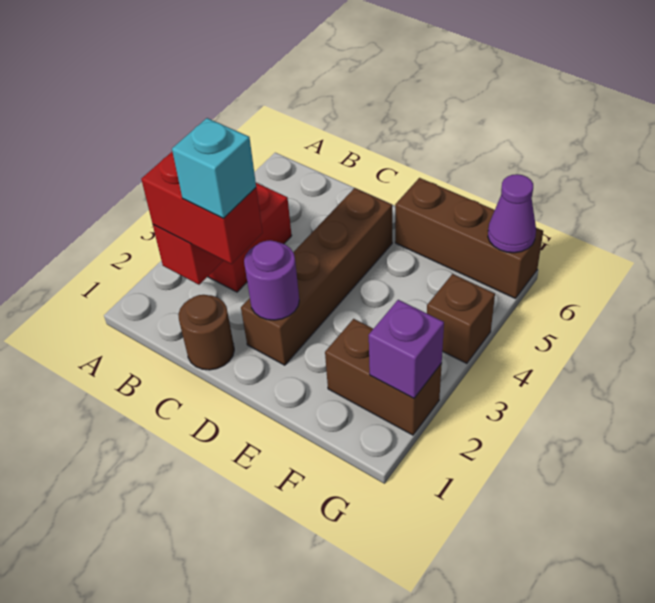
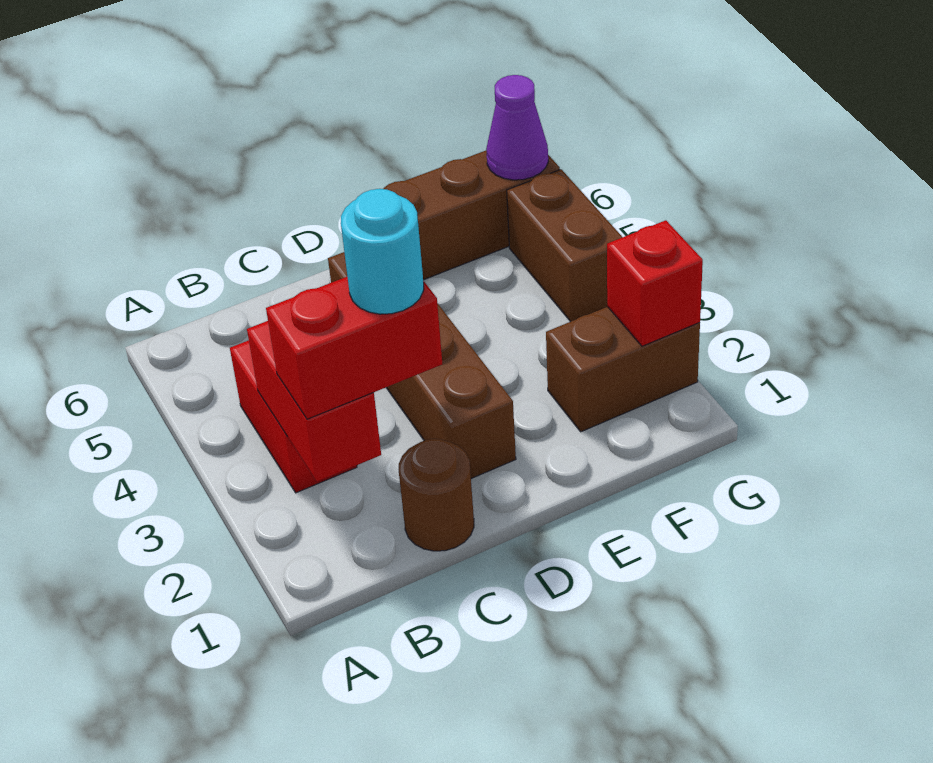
cyan 1x1 brick [172,118,256,218] -> cyan 1x1 round brick [341,189,424,314]
purple 1x1 round brick [244,240,299,320] -> none
purple 1x1 brick [369,300,444,398] -> red 1x1 brick [607,220,703,346]
brown 1x1 brick [427,274,495,363] -> brown 1x2 brick [507,169,622,322]

